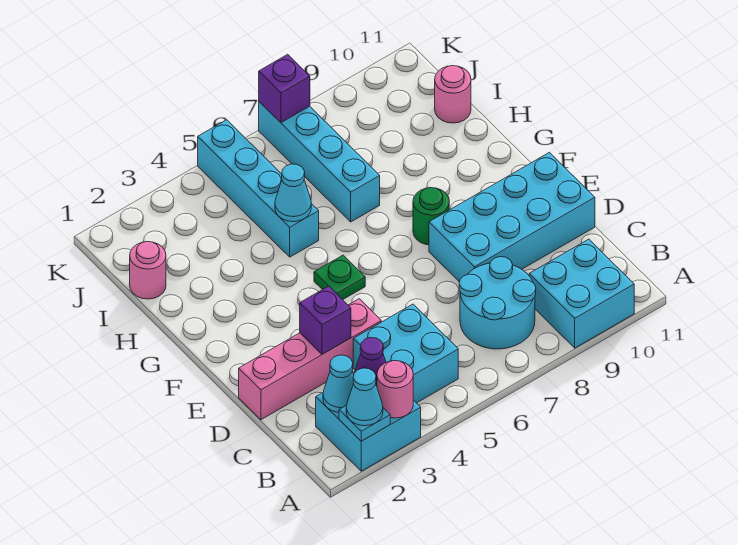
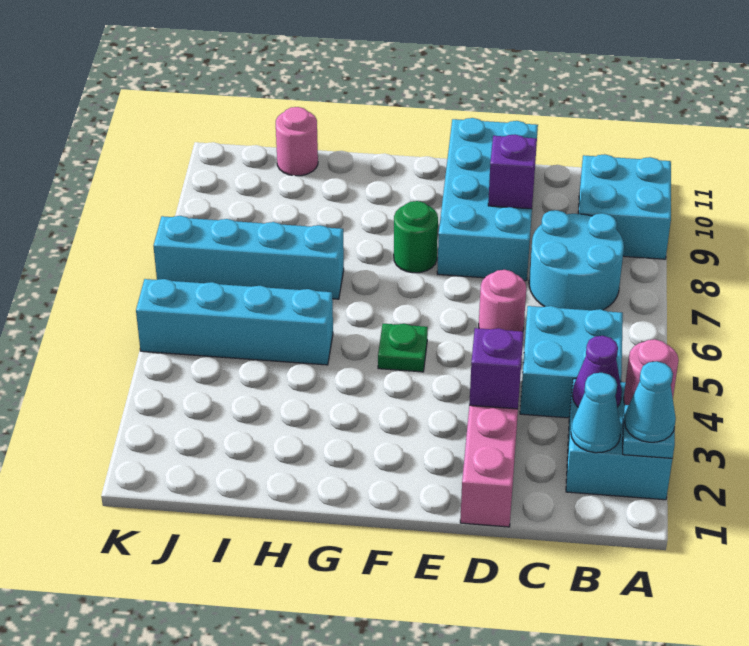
cyan 1x1 cone [275,164,311,222] -> none
pink 1x1 round brick [130,242,166,299] -> pink 1x1 round brick moved to [479,270,526,332]
purple 1x1 brick [259,54,310,122] -> purple 1x1 brick moved to [488,135,537,209]

